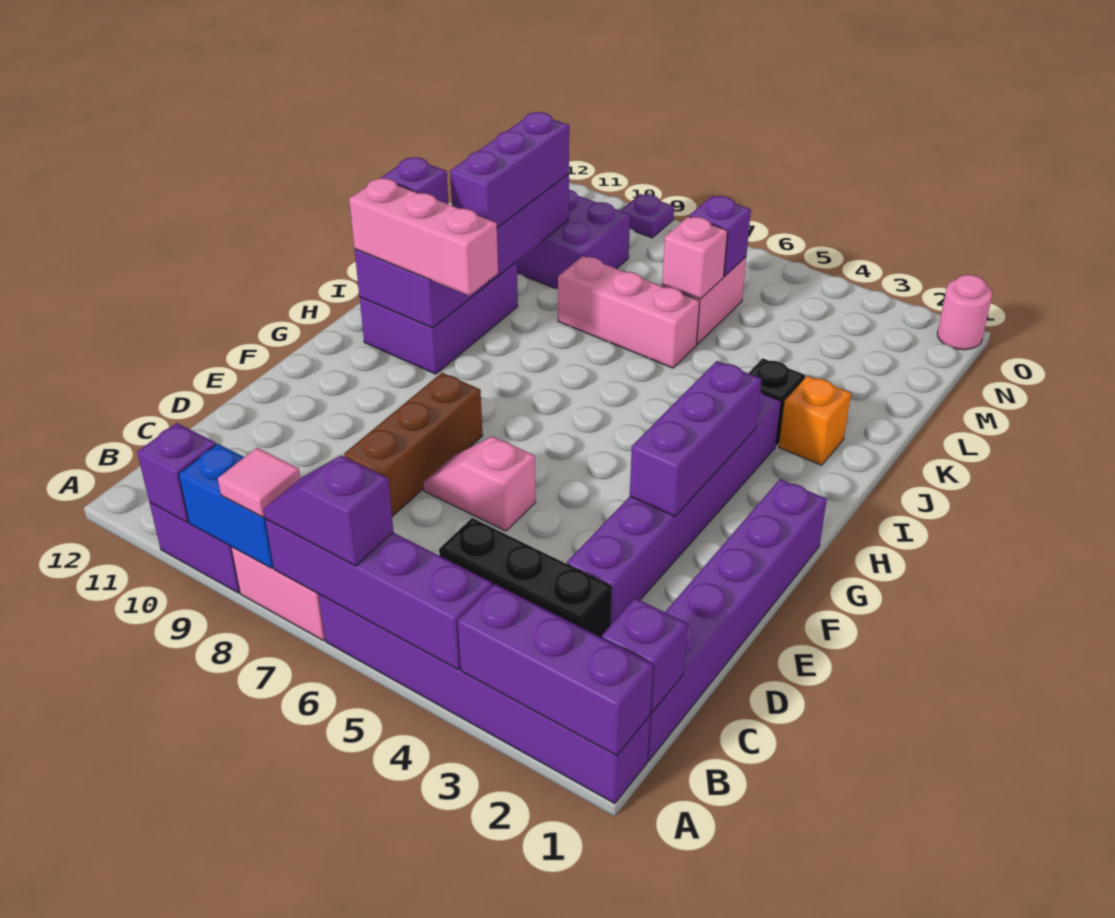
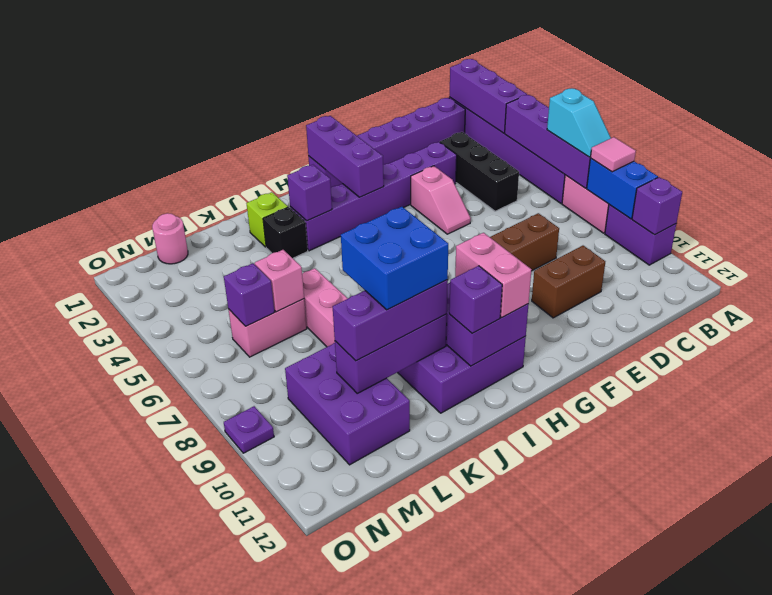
purple 1x2 slope [264,455,393,566] -> cyan 1x2 slope [547,89,611,157]
purple 1x1 brick [602,598,688,713] -> purple 1x1 brick moved to [287,165,332,221]
none -> brown 1x2 brick [532,246,605,318]
pink 1x2 slope [423,436,536,531] -> pink 1x2 slope moved to [411,166,471,234]
purple 1x3 brick [630,361,762,516] -> purple 1x3 brick turned to [306,116,384,197]
pink 1x3 brick [349,178,498,296] -> pink 1x2 brick [455,233,531,318]
orange 1x1 brick [779,376,851,465] -> lime 1x1 brick [246,192,288,247]
none -> blue 2x2 brick [341,207,448,310]
pink 1x1 round brick [937,275,992,350] -> pink 1x1 round brick moved to [152,213,188,264]

